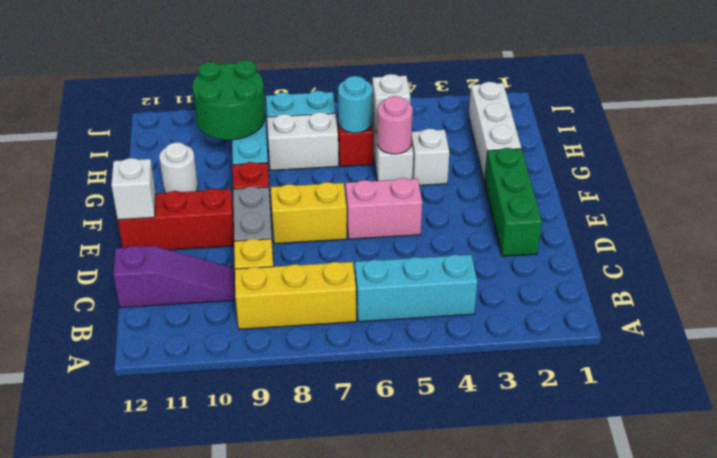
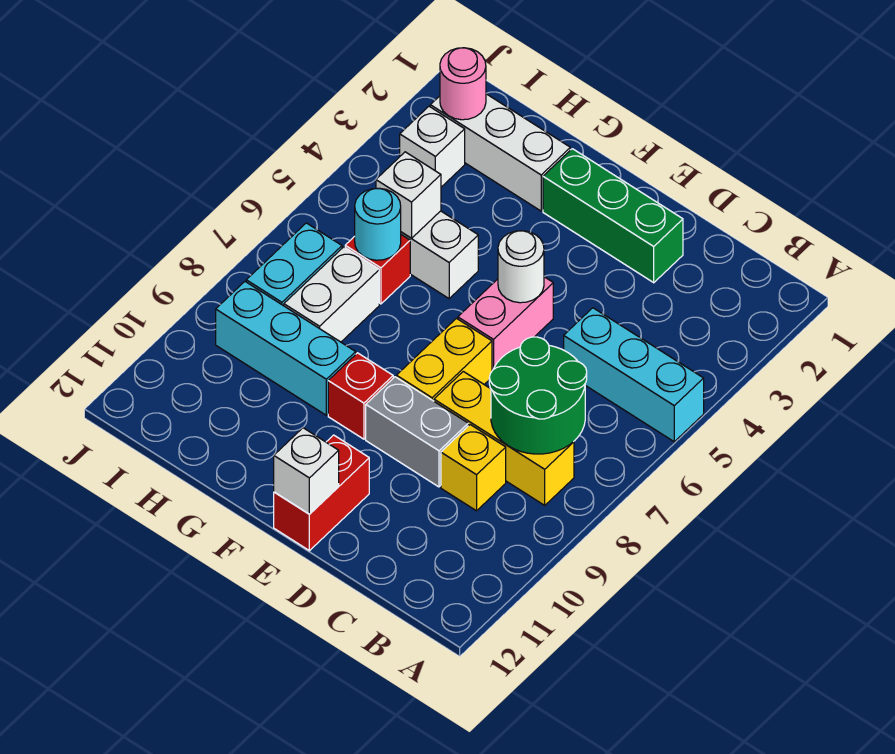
cyan 1x3 brick [355,255,477,322] -> cyan 1x3 brick turned to [564,308,704,442]
yellow 1x3 brick [235,262,356,329] -> yellow 1x3 brick turned to [434,371,574,505]
purple 1x3 slope [113,246,236,308] -> none
red 1x3 brick [118,189,234,250] -> red 1x2 brick [274,435,369,551]
white 1x1 brick [411,129,449,185] -> white 1x1 brick moved to [400,106,465,187]
pink 1x1 round brick [377,96,413,154] -> pink 1x1 round brick moved to [440,48,486,120]
white 1x1 round brick [159,142,198,193] -> white 1x1 round brick moved to [498,231,544,303]
green 2x2 round brick [192,60,265,140] -> green 2x2 round brick moved to [489,337,587,454]

